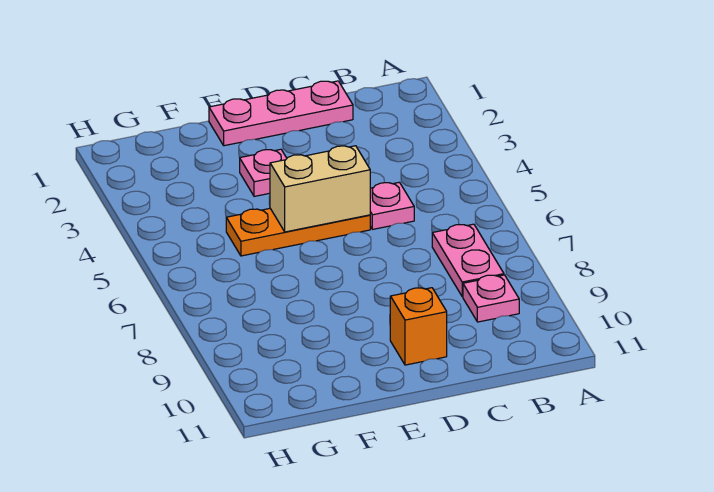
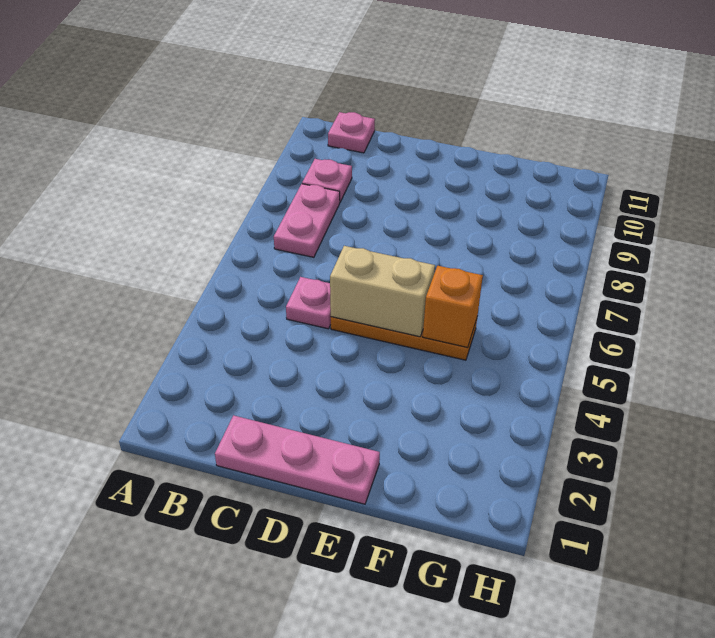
orange 1x1 brick [390,288,447,365] -> orange 1x1 brick moved to [423,266,483,348]
pink 1x1 plate [240,149,287,196] -> pink 1x1 plate moved to [328,112,375,153]

